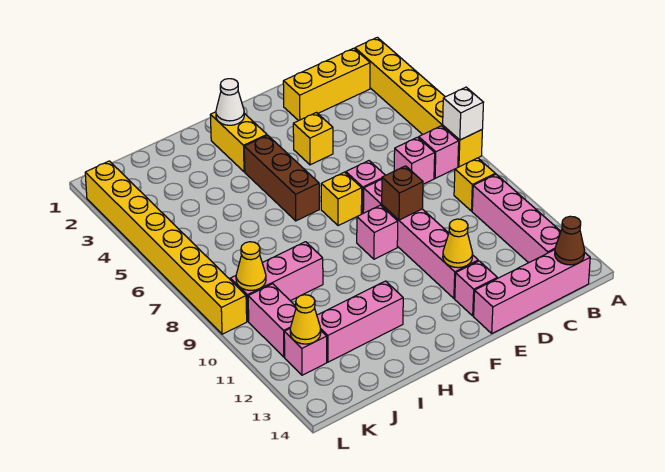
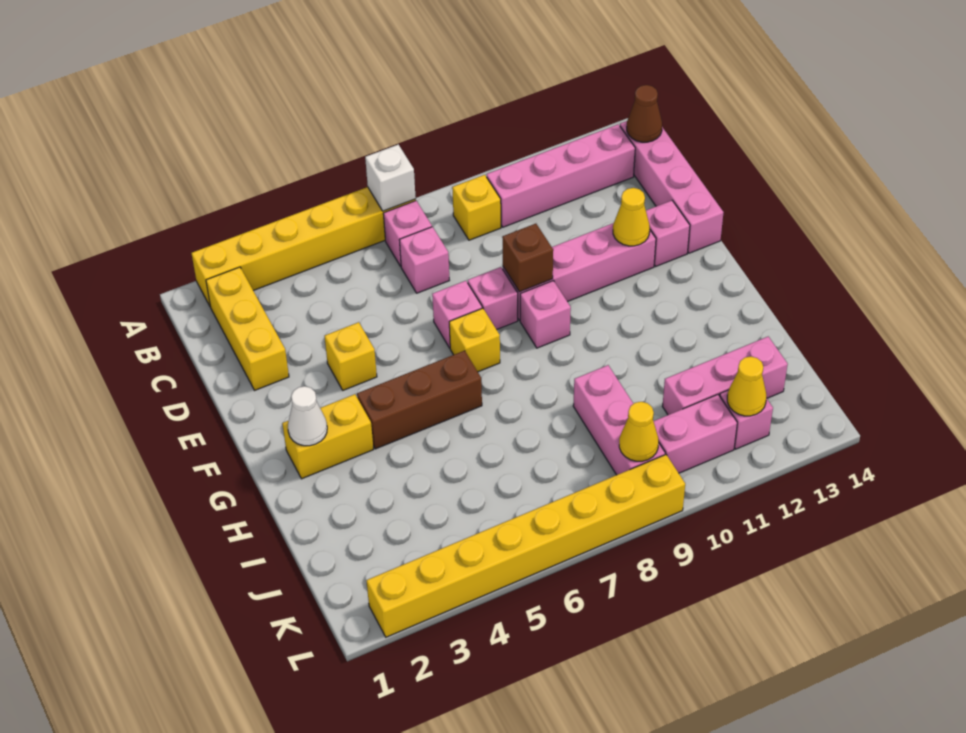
pink 1x3 brick [317,281,403,362] -> pink 1x3 brick turned to [662,337,788,415]

